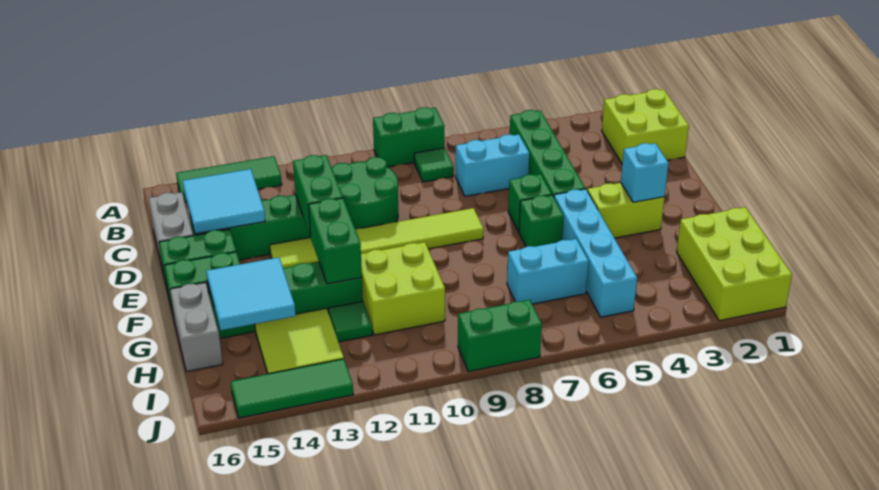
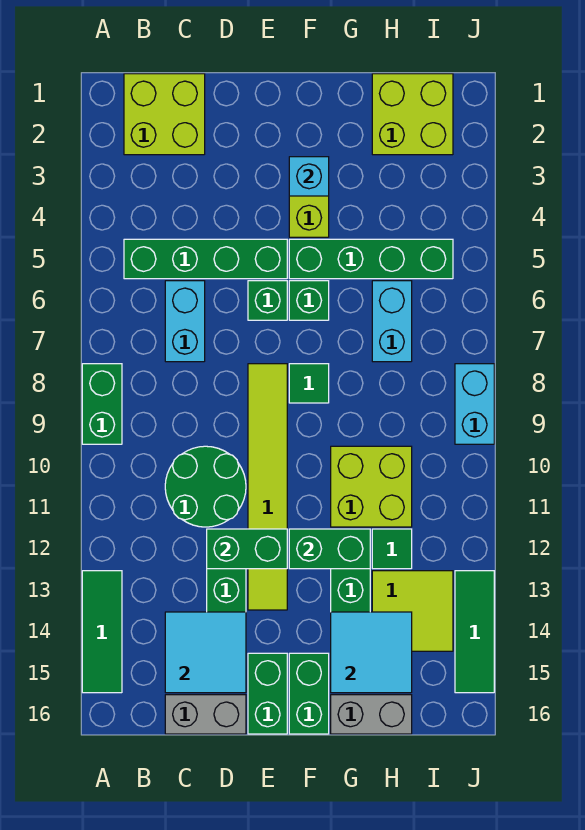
green 1x1 tile [414,148,454,182] -> green 1x1 tile moved to [289,364,329,403]
cyan 1x4 brick [554,189,637,317] -> green 1x4 brick [289,239,453,279]
lime 2x3 brick [677,207,792,321] -> lime 2x2 brick [372,74,453,155]
green 1x2 brick [458,300,542,372] -> cyan 1x2 brick [455,364,494,444]

